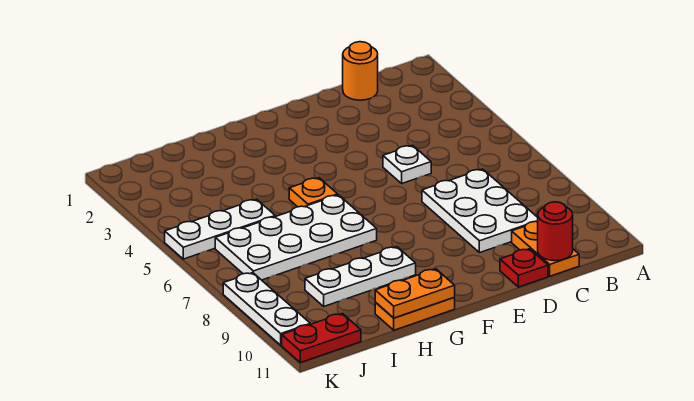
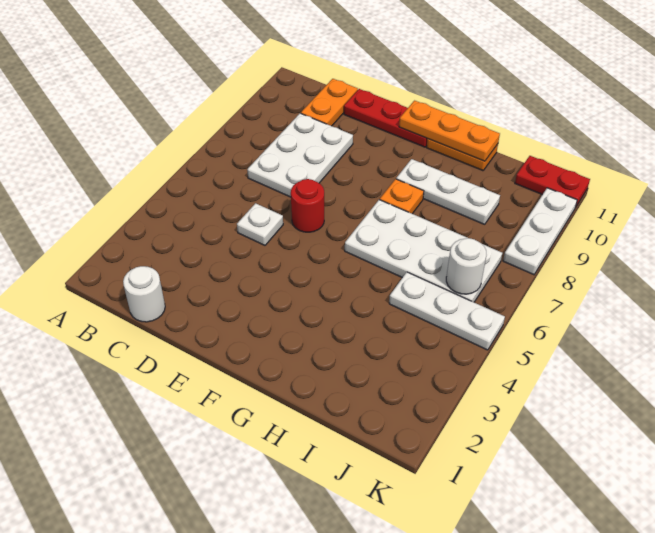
orange 1x1 round brick [343,42,378,100] -> white 1x1 round brick [123,266,165,322]
red 1x1 round brick [538,202,573,261] -> red 1x1 round brick moved to [291,179,324,232]
red 1x1 plate [500,249,548,287] -> red 1x3 plate [344,89,428,147]
orange 1x1 plate [289,178,338,207] -> orange 1x1 plate moved to [380,179,424,214]
orange 1x2 plate [375,269,455,318] -> orange 1x3 plate [399,101,500,161]
none -> white 1x1 round brick [446,238,486,294]

